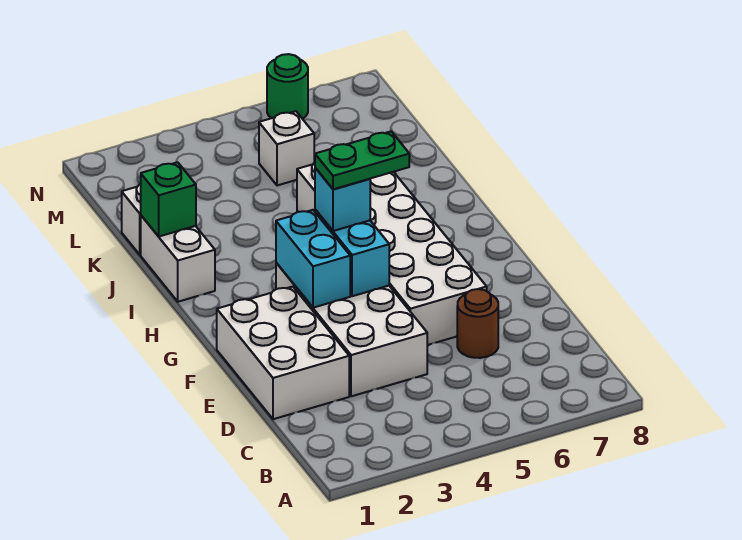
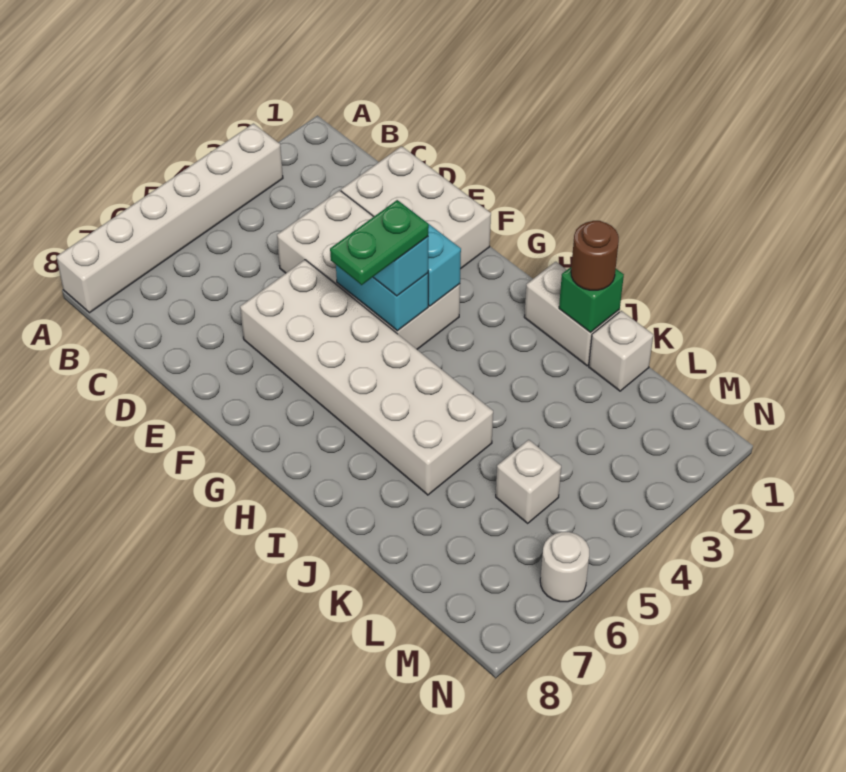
none -> white 1x6 brick [57,124,283,313]
brown 1x1 round brick [457,289,498,358] -> brown 1x1 round brick moved to [571,221,619,290]
green 1x1 round brick [267,54,308,119] -> white 1x1 round brick [540,532,589,602]

